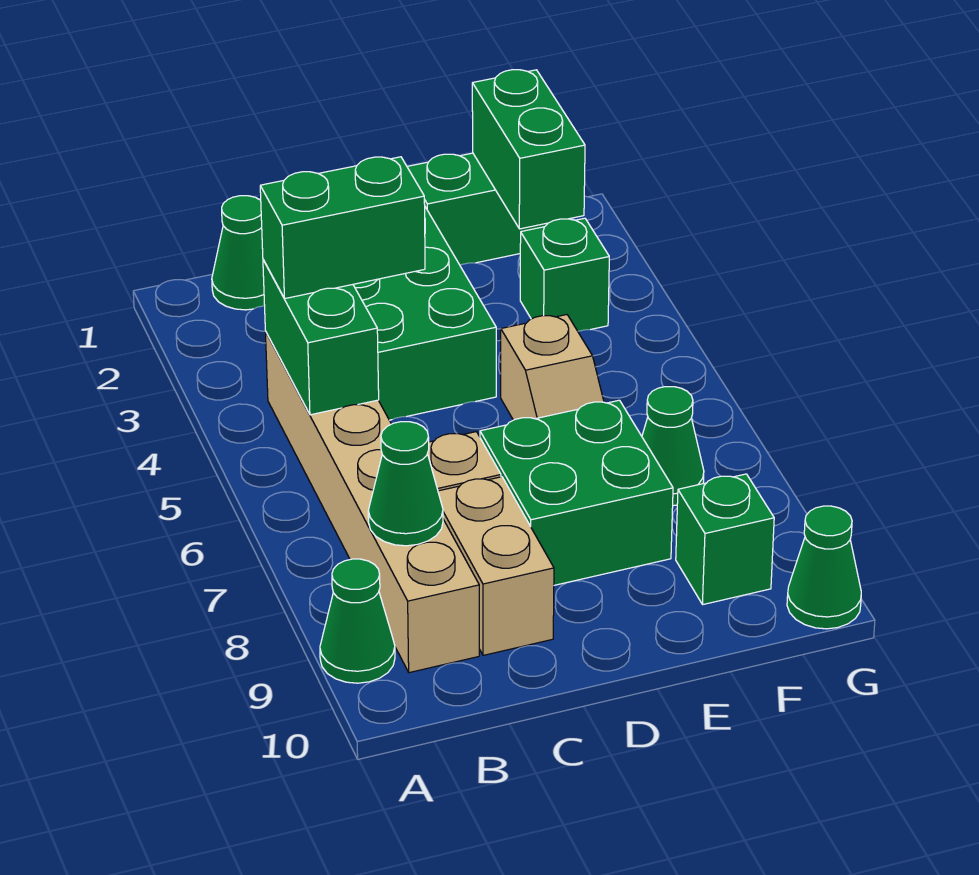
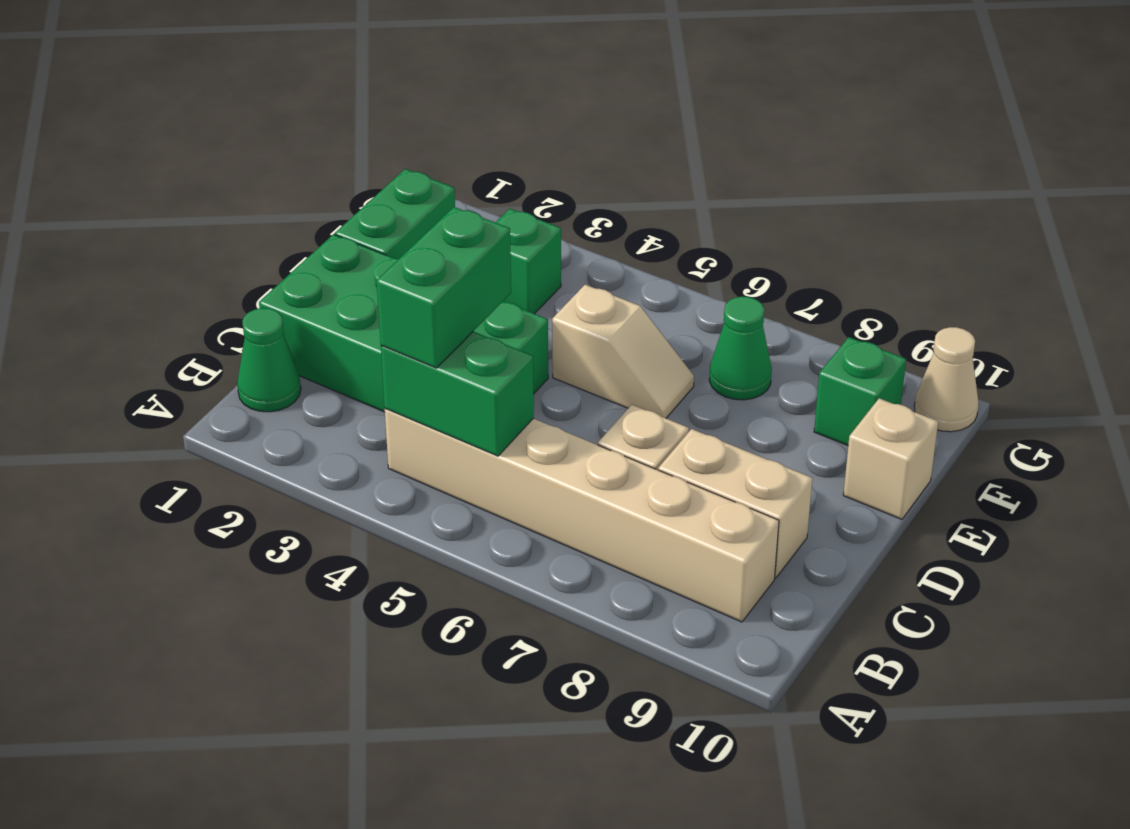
green 1x1 cone [320,559,395,683] -> none
green 1x1 cone [368,422,443,546] -> none
green 2x2 brick [480,400,673,585] -> none
none -> tan 1x1 brick [843,398,938,519]
green 1x2 brick [472,70,585,229] -> none
green 1x1 cone [787,506,861,629] -> tan 1x1 cone [914,327,979,432]

